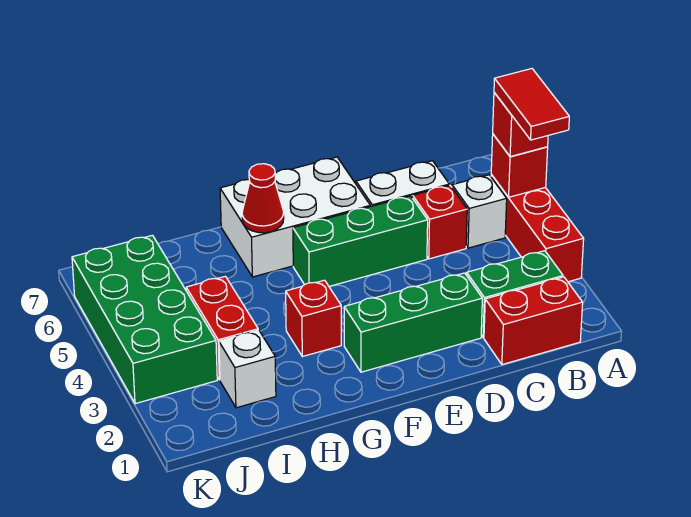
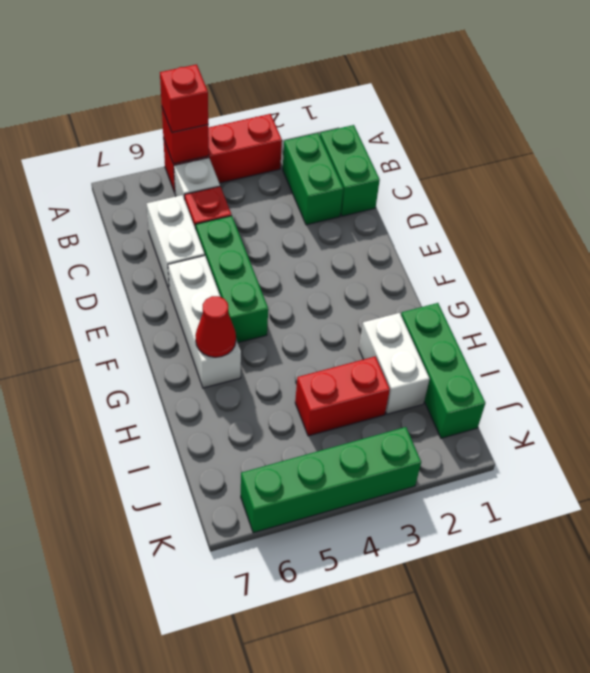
red 1x2 tile [494,69,569,140] -> none
red 1x2 brick [484,277,583,365] -> green 1x2 brick [320,125,380,216]
green 1x3 brick [344,273,482,372] -> green 1x3 brick moved to [401,303,485,438]
white 2x3 brick [220,157,370,277] -> white 1x3 brick [168,256,241,388]
red 1x1 brick [286,280,341,357] -> none
white 1x1 brick [219,330,276,408] -> white 1x2 brick [359,313,430,414]
green 2x4 brick [72,235,217,404] -> green 1x4 brick [241,427,421,533]

